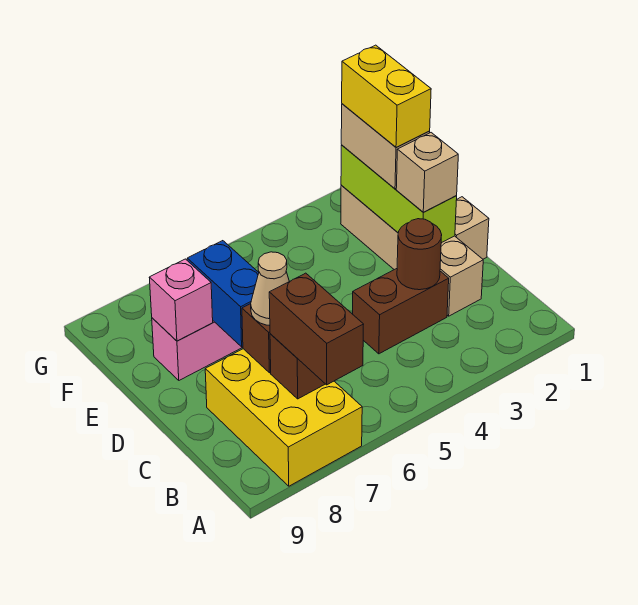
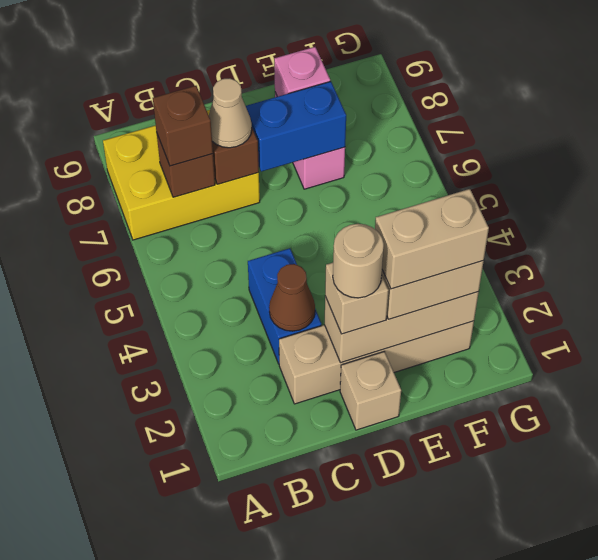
brown 1x2 brick [269,273,364,385] -> brown 1x1 brick [153,86,213,166]
brown 1x2 brick [353,269,449,354] -> blue 1x2 brick [248,248,321,364]
brown 1x1 round brick [397,219,442,290] -> brown 1x1 cone [269,264,315,331]
lime 1x3 brick [341,145,457,243] -> tan 1x3 brick [324,292,479,363]
none -> tan 1x1 round brick [333,224,384,298]
yellow 1x2 brick [342,45,431,148] -> tan 1x2 brick [375,189,489,289]

